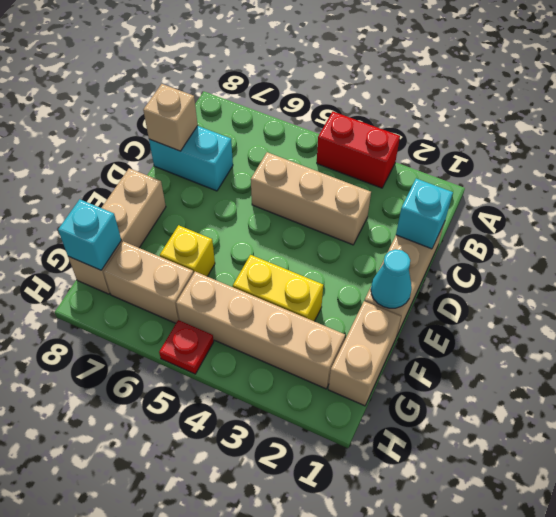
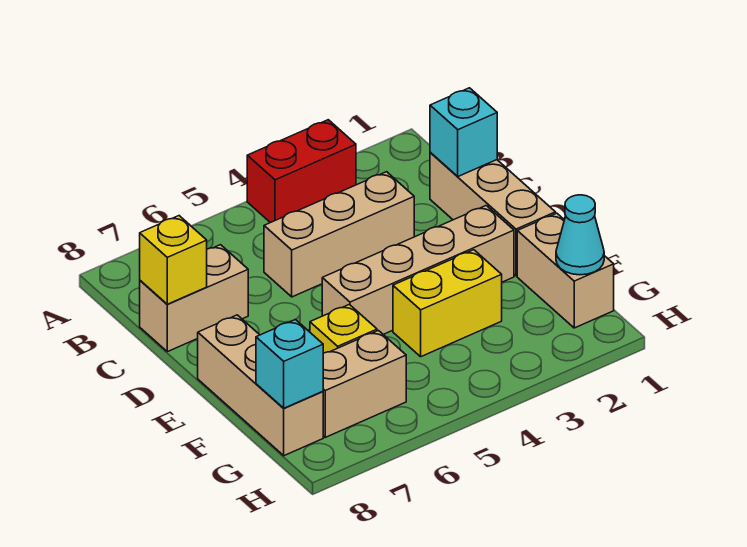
cyan 1x2 brick [149,126,233,191] -> tan 1x2 brick [140,245,248,352]
tan 1x1 brick [143,84,198,151] -> yellow 1x1 brick [140,216,207,304]
cyan 1x1 cone [371,249,412,308] -> cyan 1x1 cone moved to [556,195,604,275]
tan 1x4 brick [176,272,345,389] -> tan 1x4 brick moved to [322,206,514,335]
red 1x1 plate [159,320,214,374] -> none

